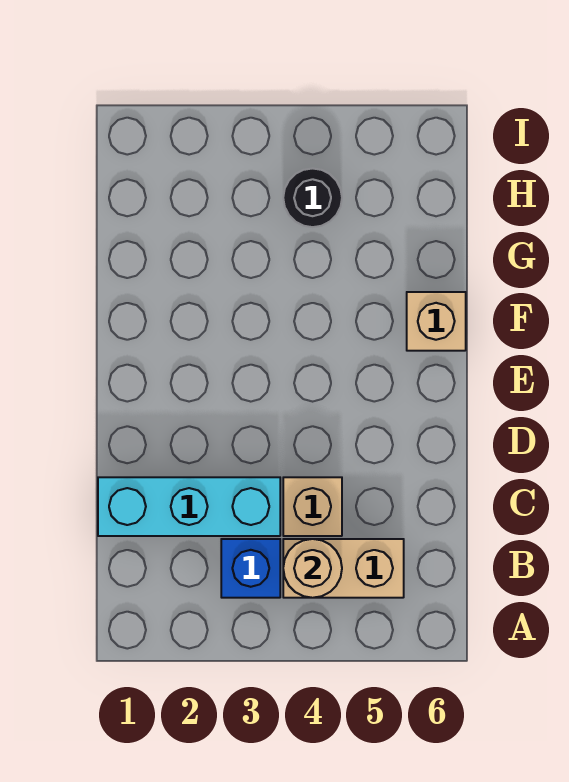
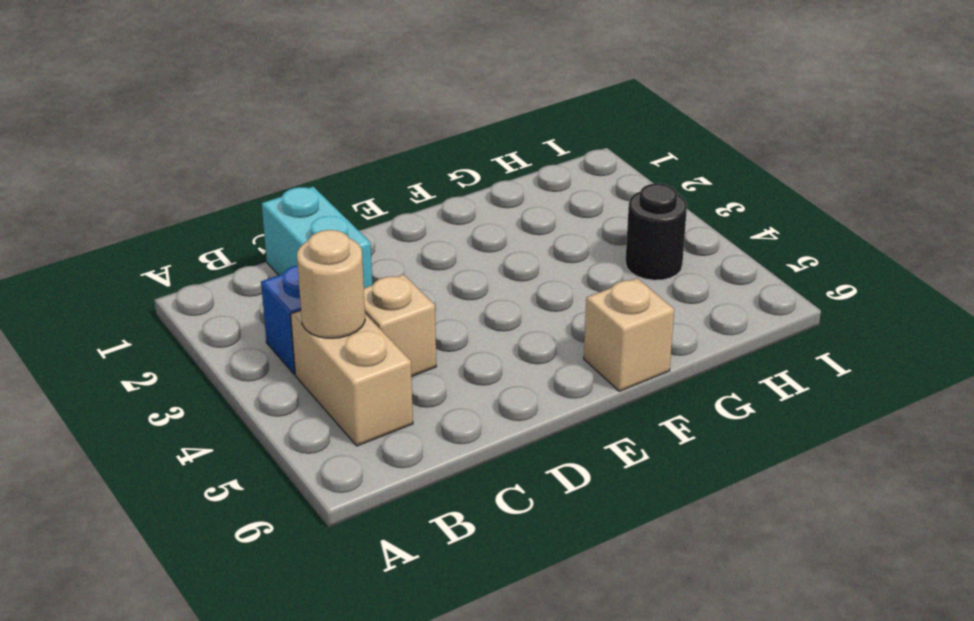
cyan 1x3 brick [98,477,280,536] -> cyan 1x2 brick [262,187,372,288]

